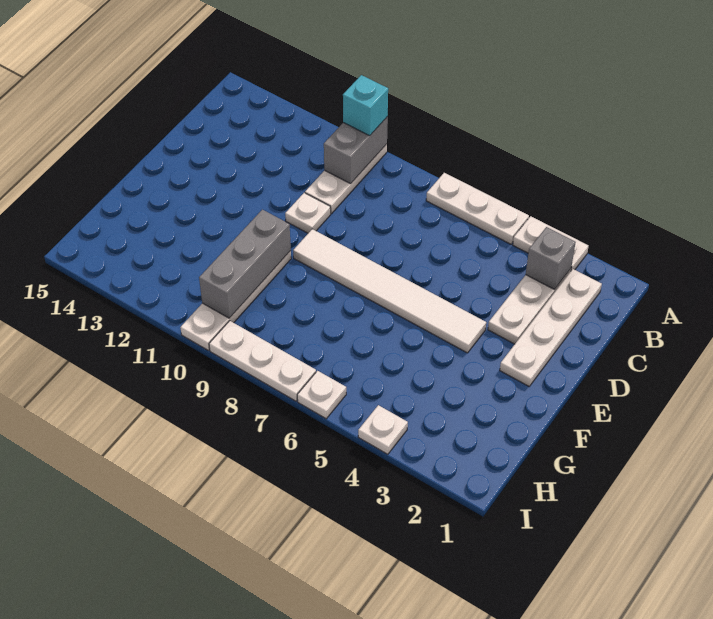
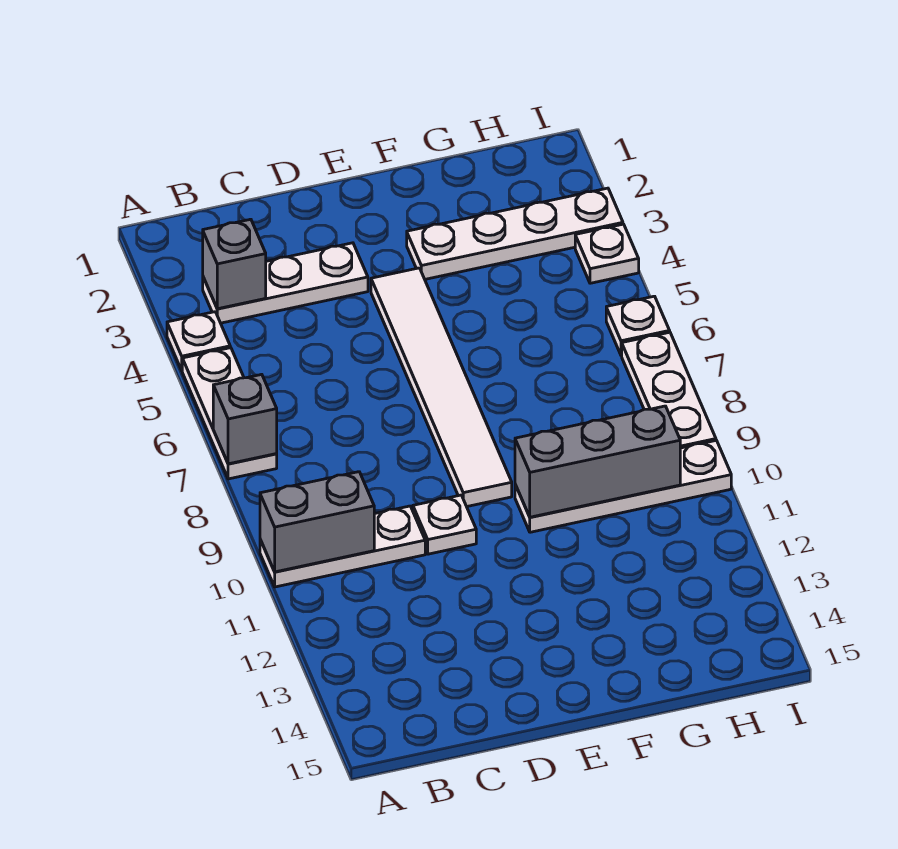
white 1x2 plate [513,216,588,270] -> white 1x1 plate [167,312,230,370]
none -> grey 1x1 brick [213,374,277,464]
cyan 1x1 brick [343,75,388,136] -> none
white 1x4 plate [500,269,602,386] -> white 1x4 plate moved to [407,188,623,279]

